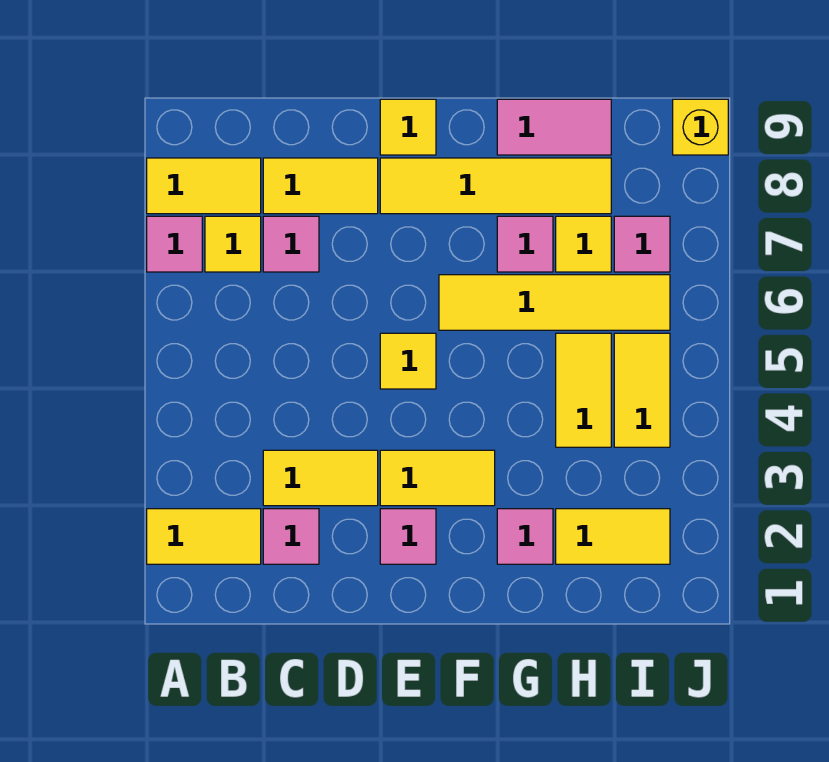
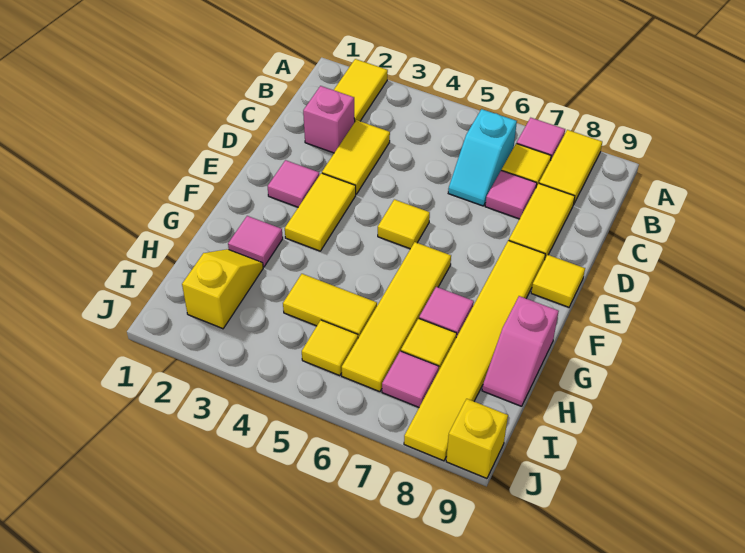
none -> cyan 1x2 slope [448,109,517,206]
pink 1x1 tile [263,509,319,564] -> pink 1x1 brick [303,86,355,153]
yellow 1x4 tile [380,158,611,214] -> yellow 1x6 tile [404,240,545,461]
pink 1x2 tile [497,99,611,155] -> pink 1x2 slope [482,296,559,406]
yellow 1x2 tile [556,509,670,564] -> yellow 1x2 slope [182,249,263,329]
yellow 1x2 tile [614,333,670,447] -> yellow 1x1 tile [302,320,358,376]

